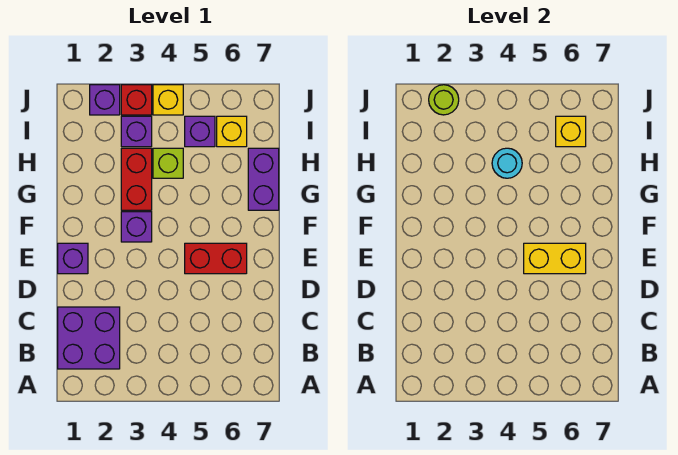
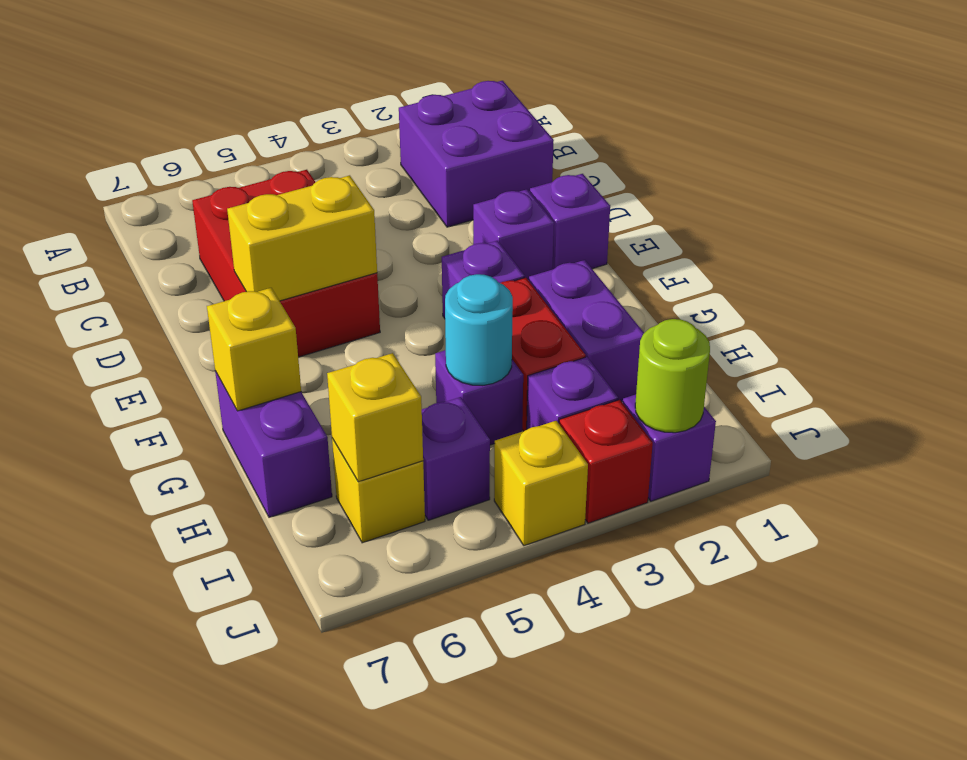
none -> purple 1x1 brick [473,189,554,281]
red 1x2 brick [185,243,247,274] -> red 2x3 brick [192,170,380,357]
none -> purple 1x2 brick [529,260,644,402]
none -> yellow 1x1 brick [207,288,301,411]
lime 1x1 brick [153,148,183,178] -> purple 1x1 brick [435,350,523,445]

